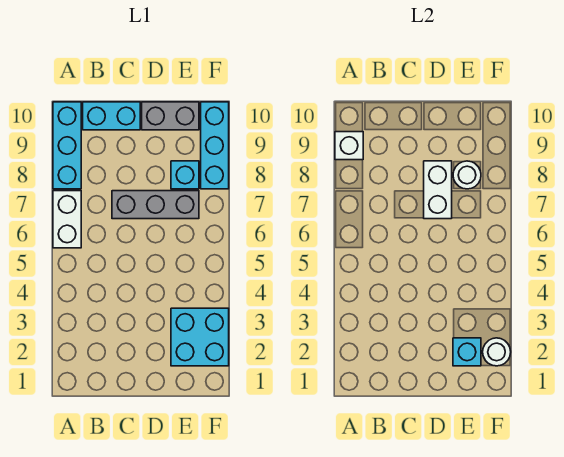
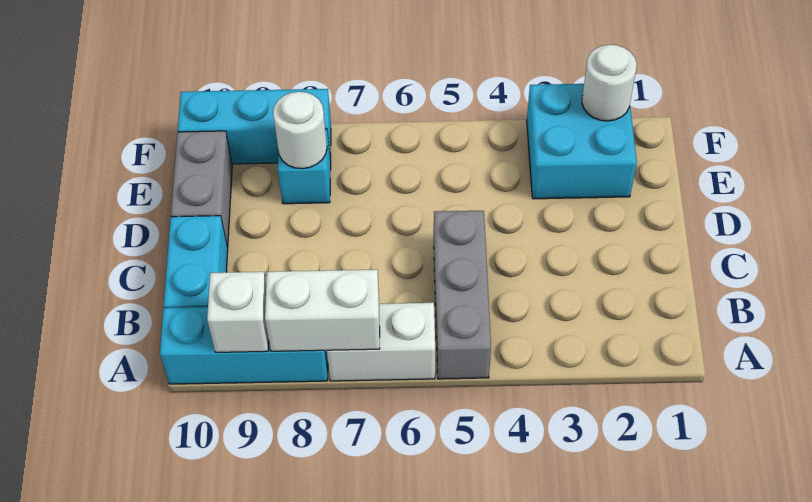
grey 1x3 brick [112,191,199,219] -> grey 1x3 brick moved to [434,211,491,379]
white 1x2 brick [424,161,452,219] -> white 1x2 brick moved to [265,270,380,351]
cyan 1x1 brick [453,338,481,366] -> none

